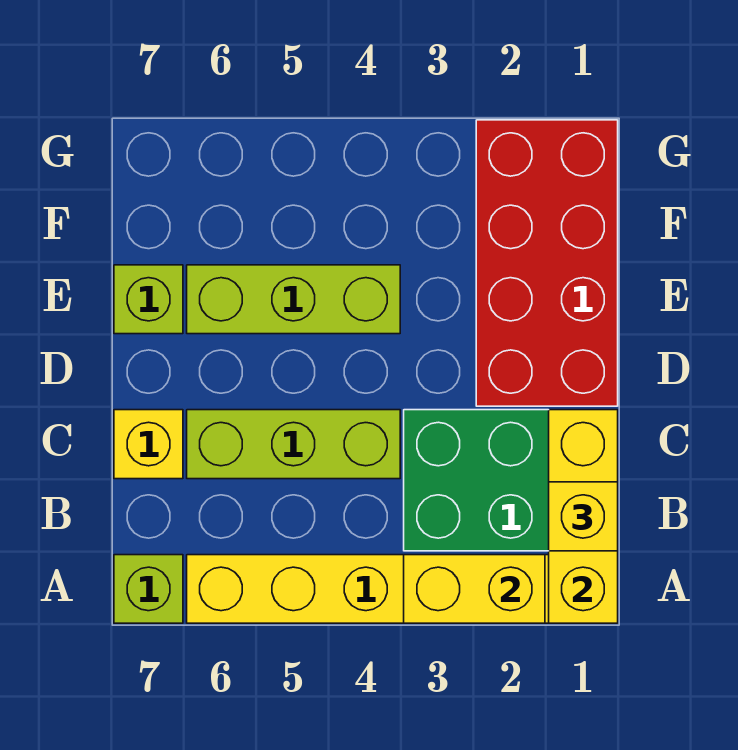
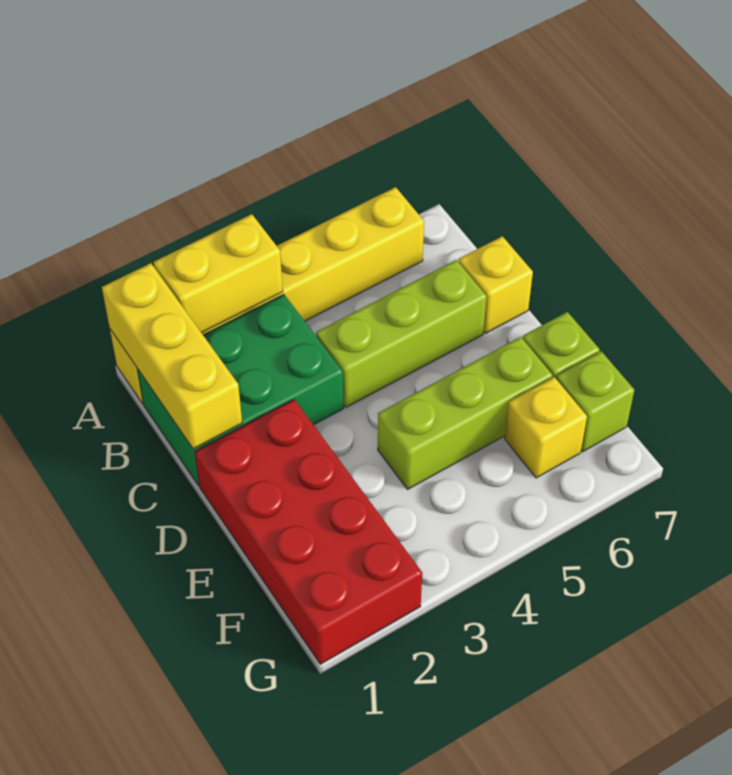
lime 1x1 brick [114,555,183,623] -> lime 1x1 brick moved to [556,351,634,452]
yellow 1x1 brick [549,482,618,551] -> yellow 1x1 brick moved to [505,377,587,478]

